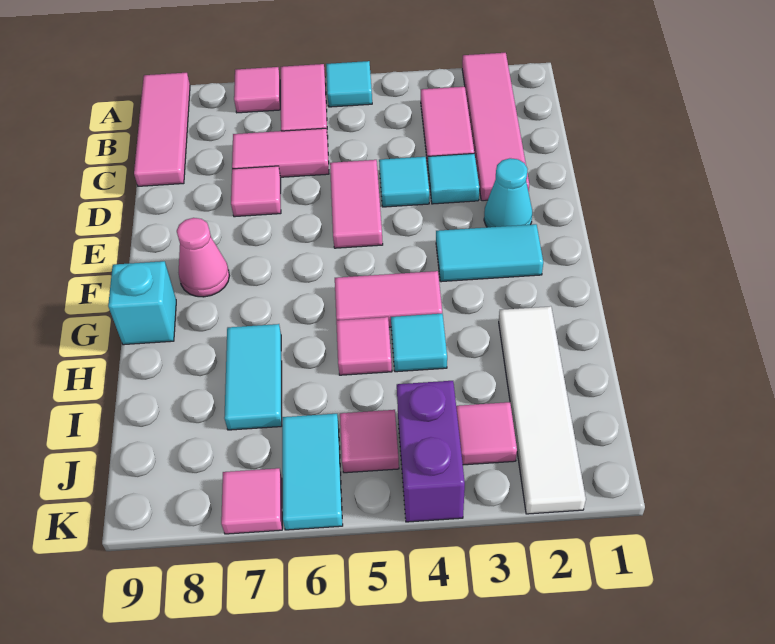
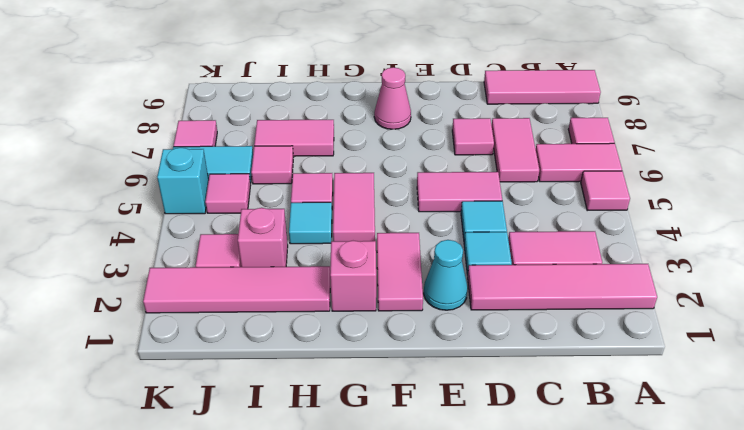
cyan 1x1 tile [326,61,372,107] -> pink 1x1 tile [581,171,630,211]
cyan 1x2 tile [436,224,543,282] -> pink 1x2 tile [377,233,423,311]
none -> pink 1x1 brick [330,241,376,311]
cyan 1x1 brick [108,261,176,345] -> cyan 1x1 brick moved to [157,148,209,214]
white 1x4 tile [499,306,586,514] -> pink 1x4 tile [143,266,330,313]
cyan 1x2 tile [224,324,282,430] -> pink 1x2 tile [254,120,334,156]
none -> pink 1x1 brick [238,208,288,267]
none -> pink 1x1 tile [251,146,293,184]
purple 1x2 brick [397,381,465,522] -> none

